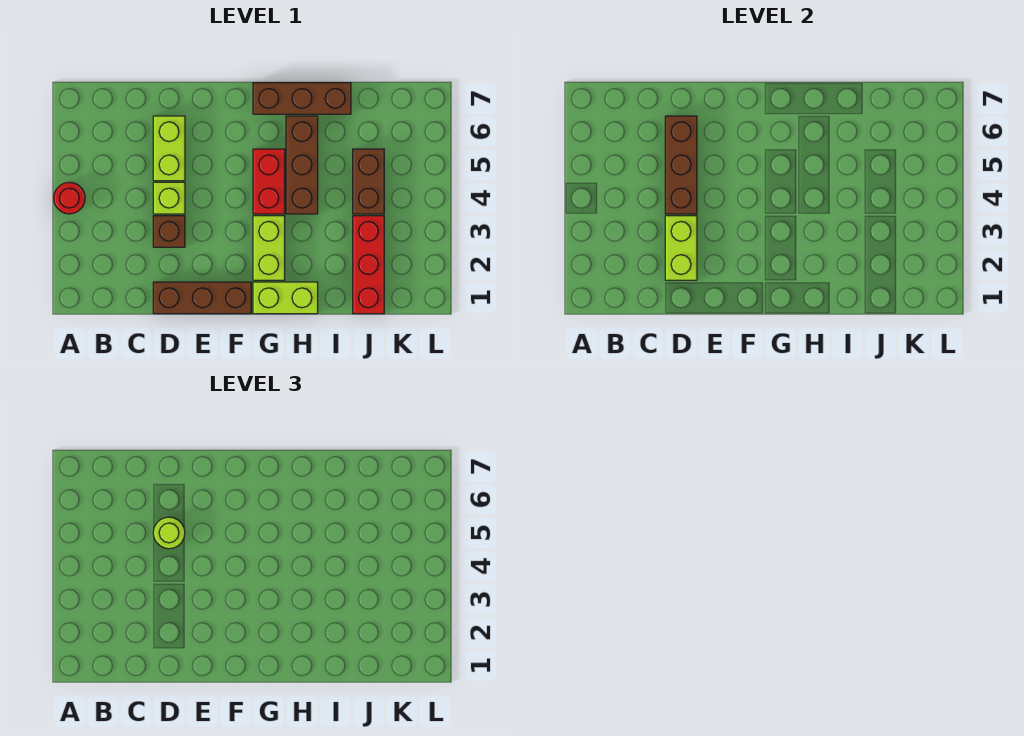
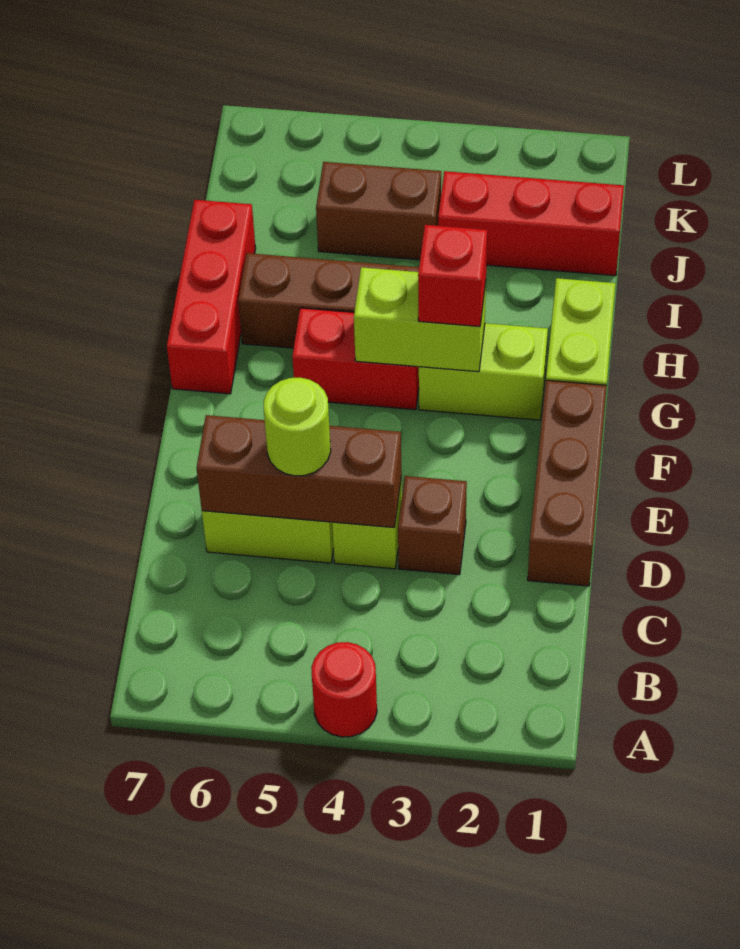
lime 1x2 brick [665,216,697,280] -> lime 1x2 brick moved to [354,267,486,372]
none -> red 1x1 brick [418,225,487,326]
brown 1x3 brick [253,83,351,114] -> red 1x3 brick [167,200,256,394]

